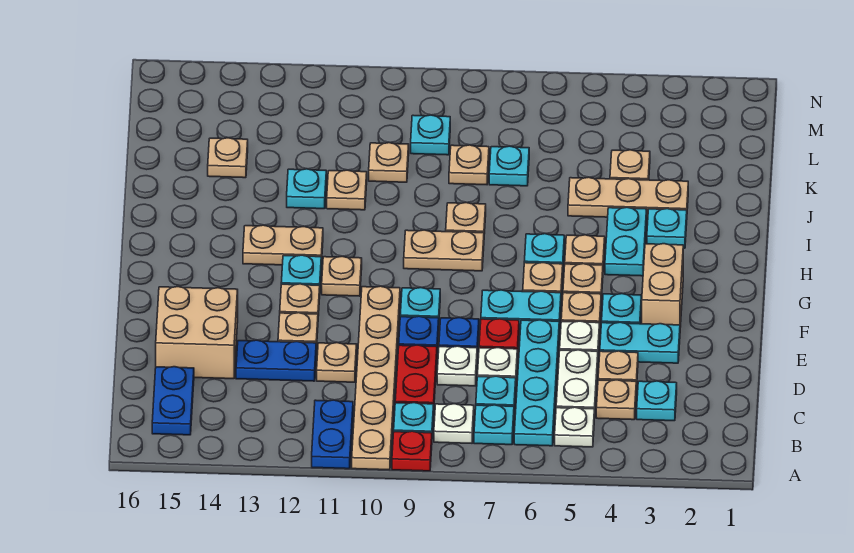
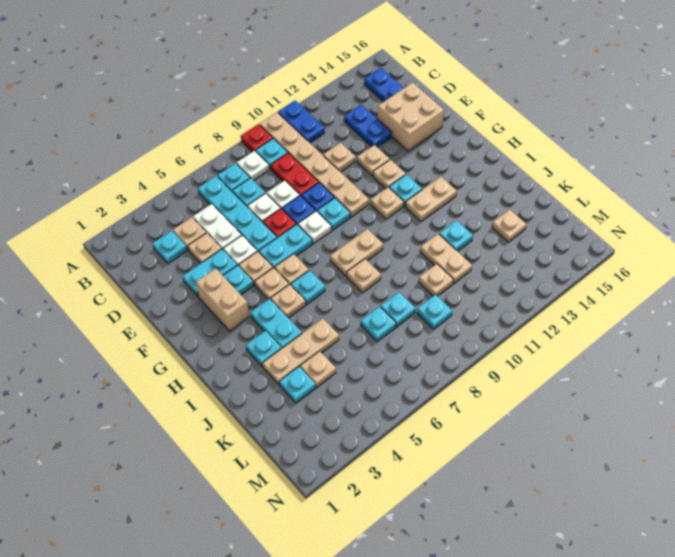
white 1x1 plate [555,407,594,447] -> white 1x1 plate moved to [298,211,331,244]
blue 1x2 plate [236,340,316,381] -> blue 1x2 plate turned to [344,105,392,147]
tan 1x1 plate [327,170,367,210] -> tan 1x2 plate [420,234,472,283]
none -> cyan 1x1 plate [279,367,316,403]
tan 1x1 plate [449,145,489,185] -> cyan 1x1 plate [380,292,416,327]

